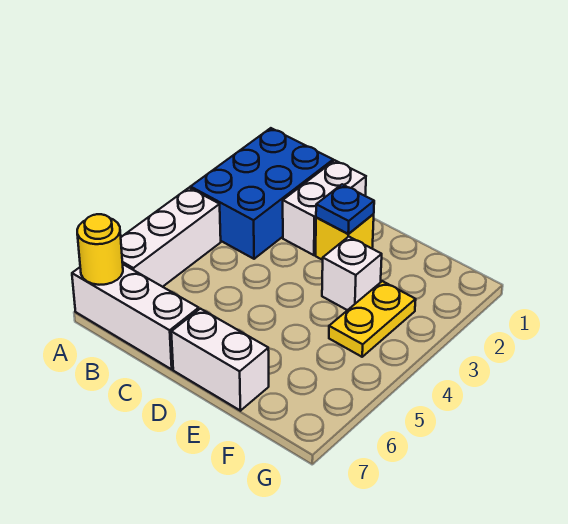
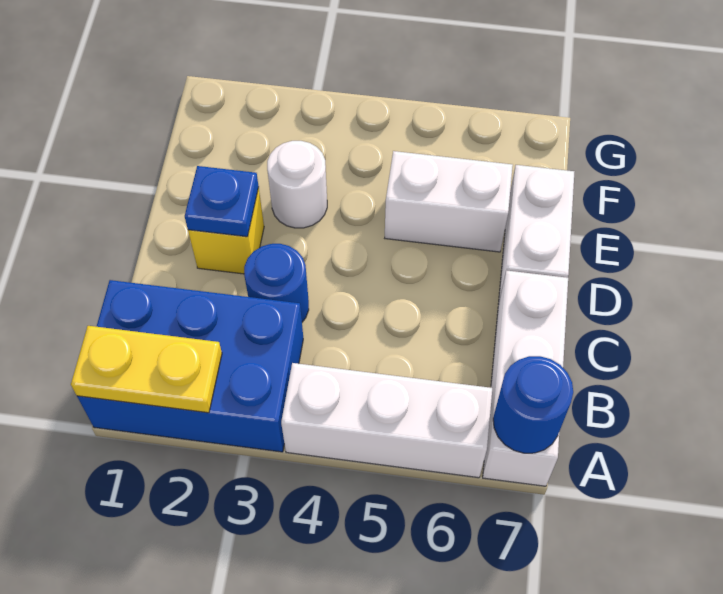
yellow 1x1 round brick [77,214,123,285] -> blue 1x1 round brick [493,356,573,453]
white 1x2 brick [283,160,366,255] -> white 1x2 brick moved to [385,151,513,252]
none -> blue 1x1 round brick [244,244,309,322]
white 1x1 brick [322,237,382,310] -> white 1x1 round brick [267,141,327,228]
yellow 1x2 plate [329,281,416,357] -> yellow 1x2 plate moved to [71,326,222,413]

